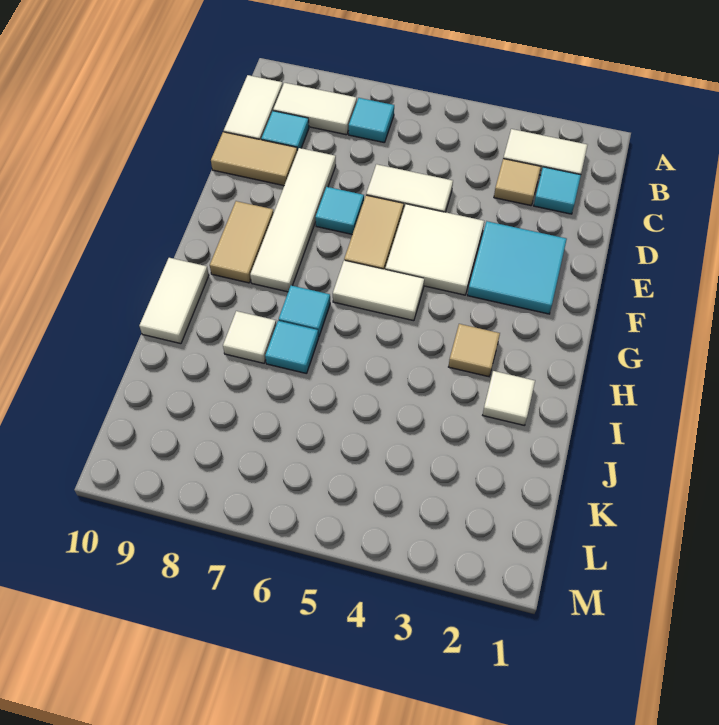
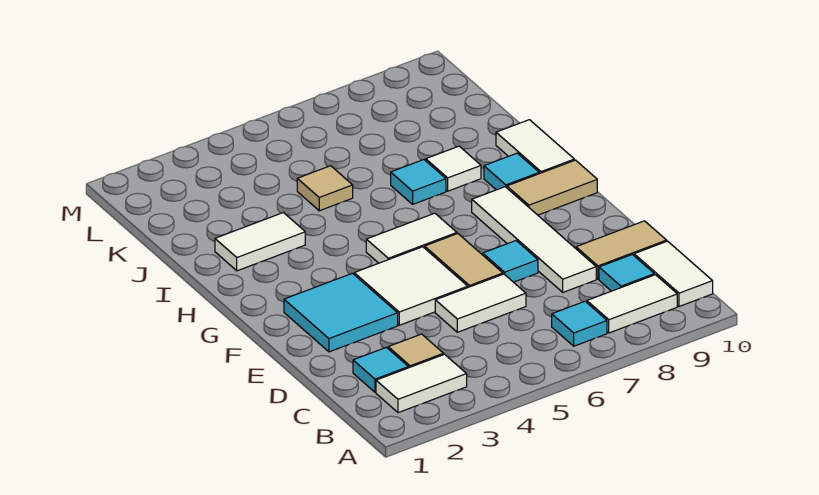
tan 1x2 tile [210,201,274,283] -> tan 1x2 tile turned to [507,160,597,215]
tan 1x1 tile [449,324,500,377] -> tan 1x1 tile moved to [297,166,353,211]
cyan 1x1 tile [279,286,330,337] -> cyan 1x1 tile moved to [484,153,539,190]
white 1x1 tile [483,371,535,426] -> white 1x2 tile [215,213,305,271]

